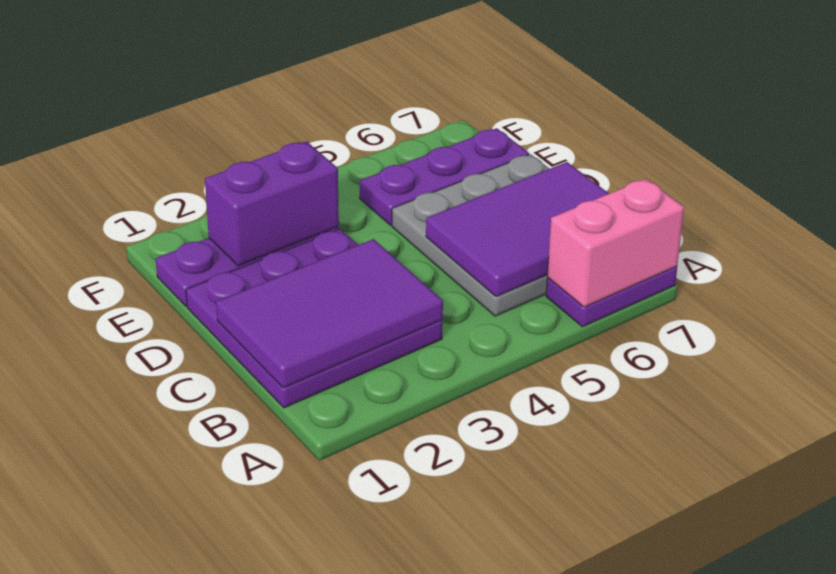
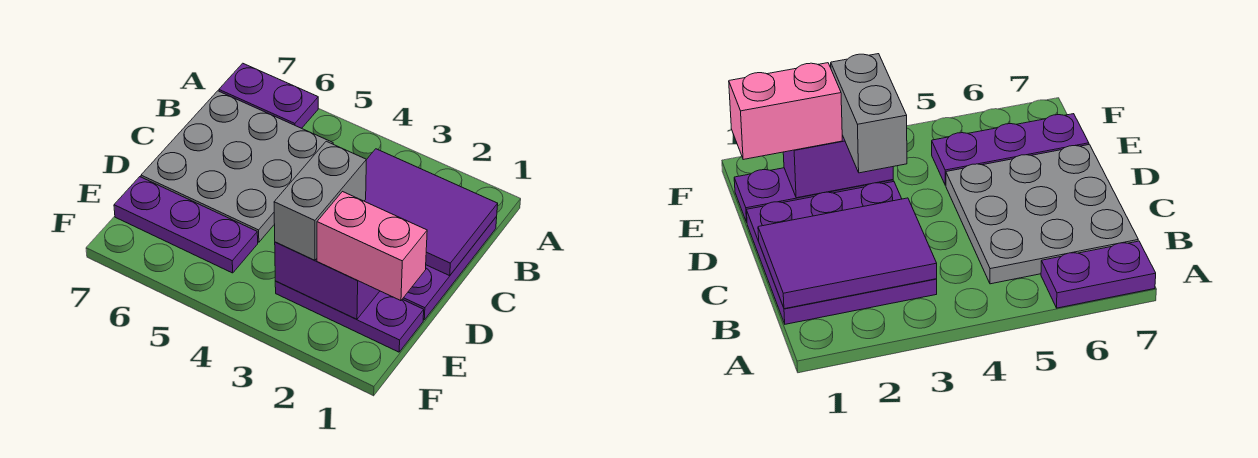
pink 1x2 brick [547,179,684,307] -> pink 1x2 brick moved to [317,192,427,301]
purple 2x3 tile [426,162,609,297] -> none
none -> grey 1x2 brick [274,141,366,260]

